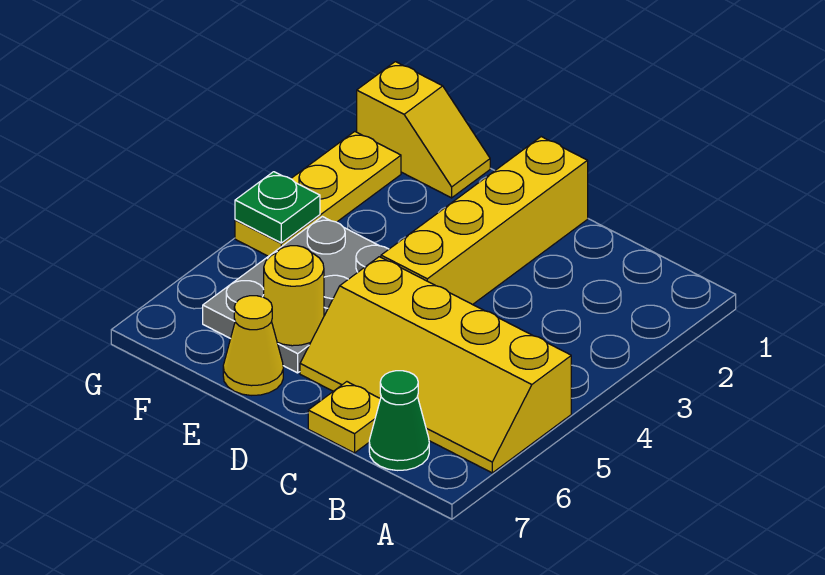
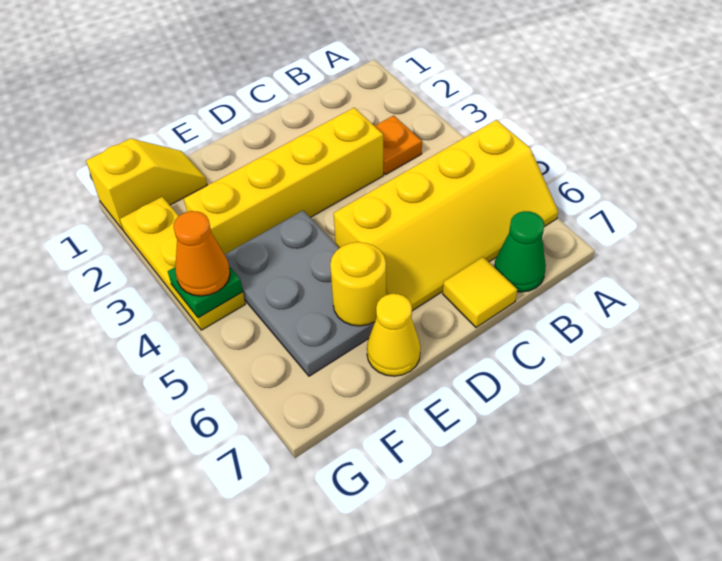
none -> orange 1x1 plate [375,116,422,175]
yellow 1x1 plate [308,382,380,453] -> yellow 1x1 tile [443,257,517,328]
yellow 1x4 brick [381,137,588,305] -> yellow 1x4 brick turned to [184,108,383,255]
none -> orange 1x1 cone [174,211,230,296]

